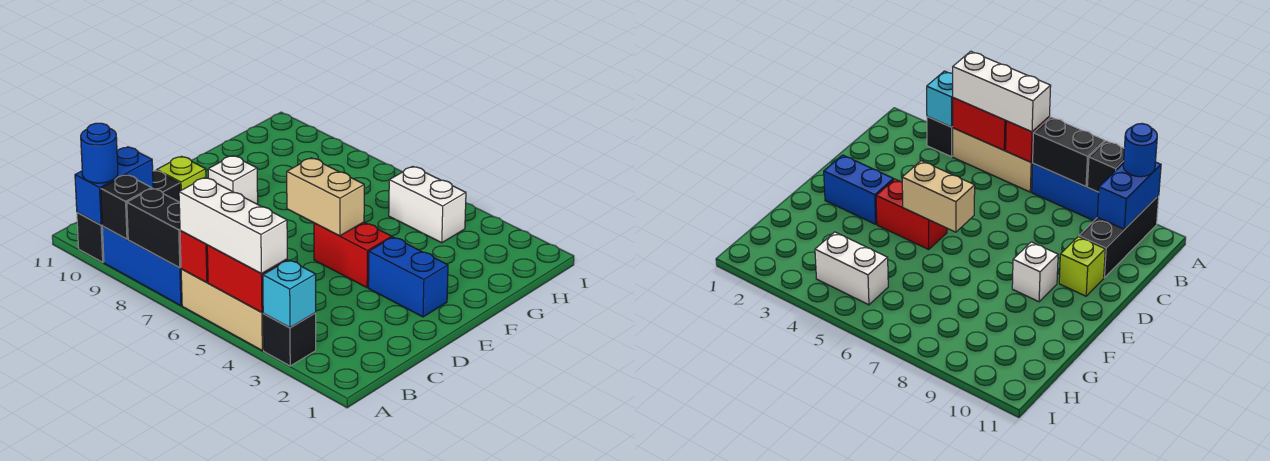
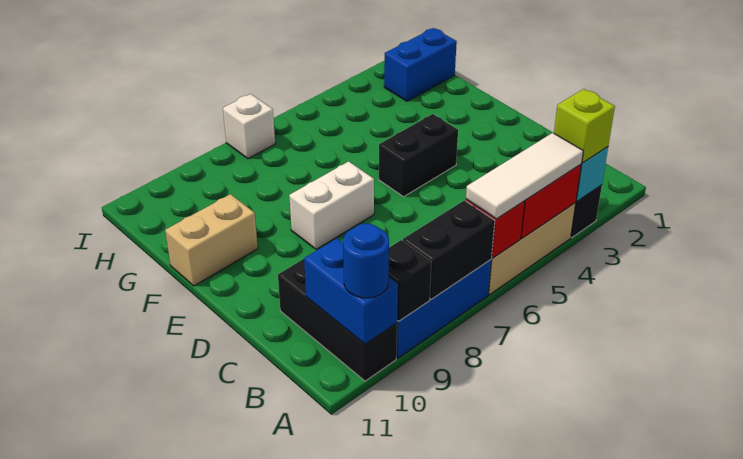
white 1x3 brick [179,178,287,273] -> white 1x3 tile [466,133,583,219]
lime 1x1 brick [157,156,206,191] -> lime 1x1 brick moved to [554,89,615,163]
blue 1x2 brick [368,237,448,317] -> blue 1x2 brick moved to [384,28,457,101]
red 1x2 brick [314,222,392,288] -> black 1x2 brick [379,114,458,197]
tan 1x2 brick [287,158,364,236] -> tan 1x2 brick moved to [165,194,258,286]
white 1x1 brick [208,156,258,204] -> white 1x1 brick moved to [223,94,275,159]
white 1x2 brick [389,166,466,243] -> white 1x2 brick moved to [289,161,374,249]

